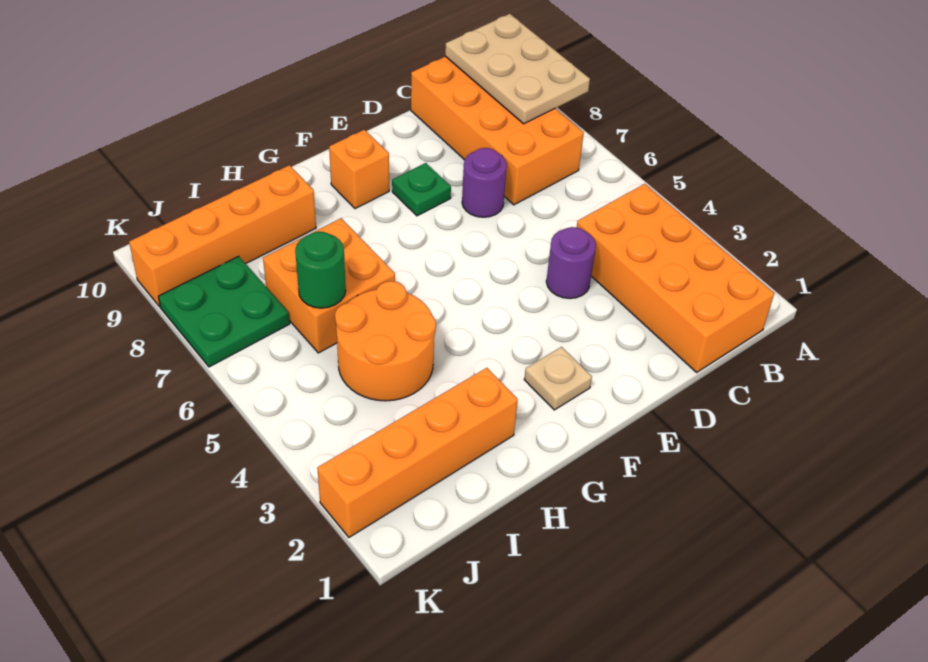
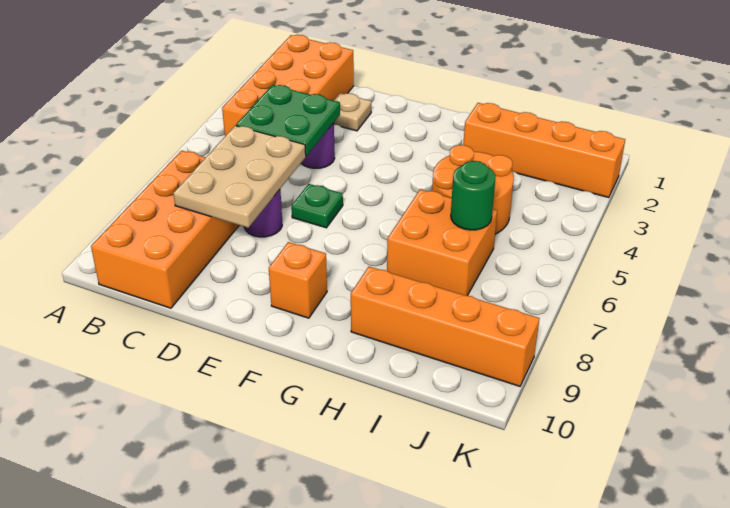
tan 2x3 plate [445,14,590,124] -> tan 2x3 plate moved to [173,126,306,228]
green 1x1 plate [392,163,451,216] -> green 1x1 plate moved to [291,184,343,228]
tan 1x1 plate [524,347,592,410] -> tan 1x1 plate moved to [334,93,371,131]
green 2x2 plate [158,256,290,367] -> green 2x2 plate moved to [236,85,340,156]

